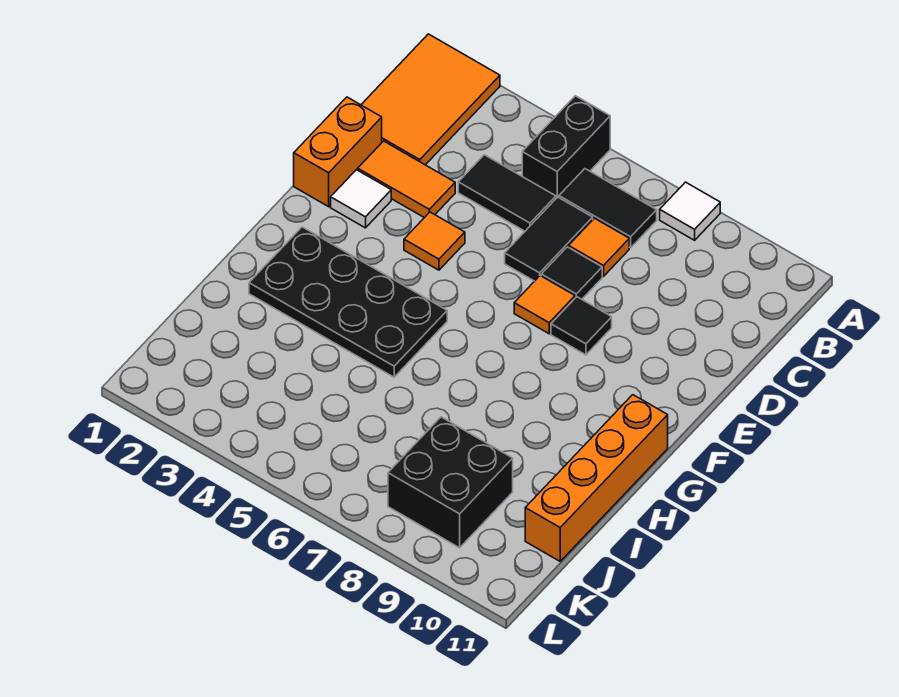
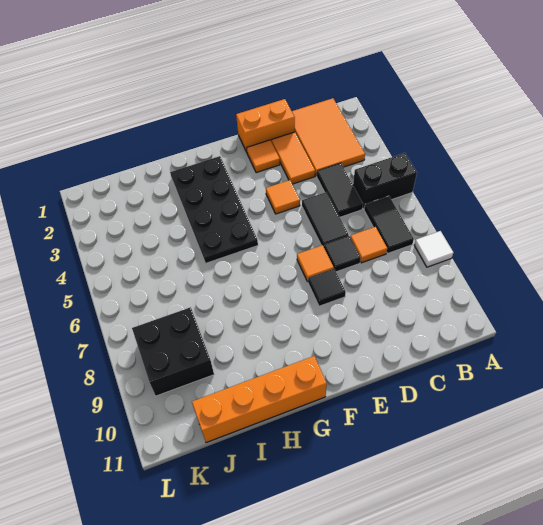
orange 2x3 tile [361,34,500,165] -> orange 2x3 tile turned to [292,98,365,176]
black 1x2 tile [505,197,593,281] -> black 1x2 tile turned to [302,192,349,247]
white 1x1 tile [331,170,391,228] -> orange 1x1 tile [247,140,280,173]

